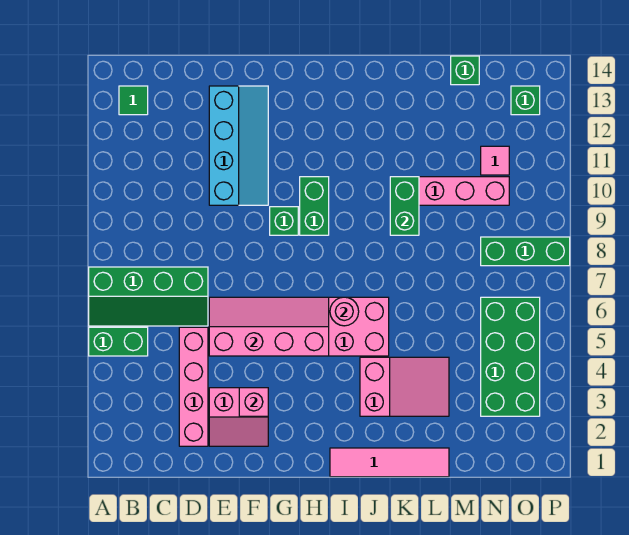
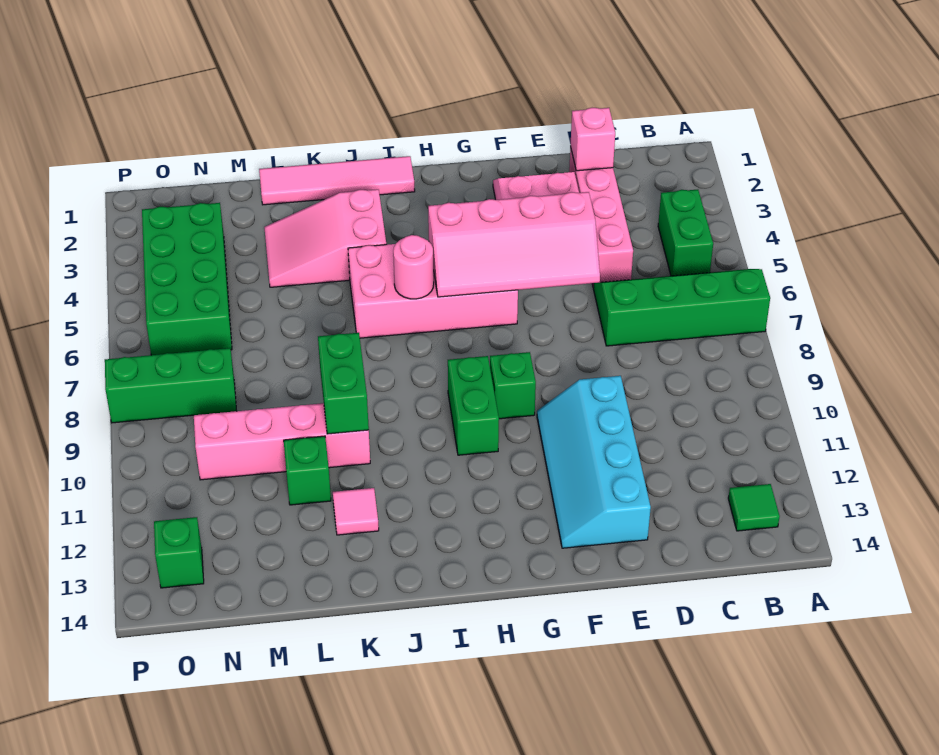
green 1x2 brick [89,327,148,356] -> green 1x2 brick turned to [658,190,713,276]
pink 1x1 brick [239,388,268,416] -> pink 1x1 brick moved to [570,108,615,171]
green 1x1 brick [451,56,479,85] -> green 1x1 brick moved to [284,436,331,505]
pink 1x1 tile [481,146,509,175] -> pink 1x1 tile moved to [333,488,379,535]

